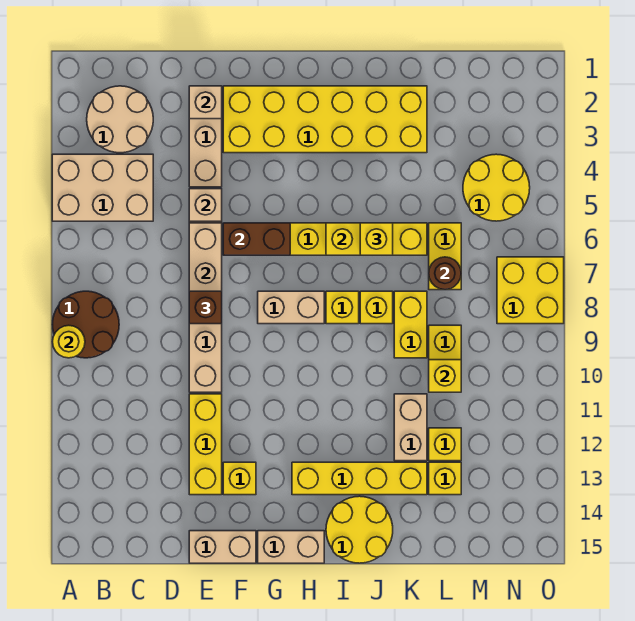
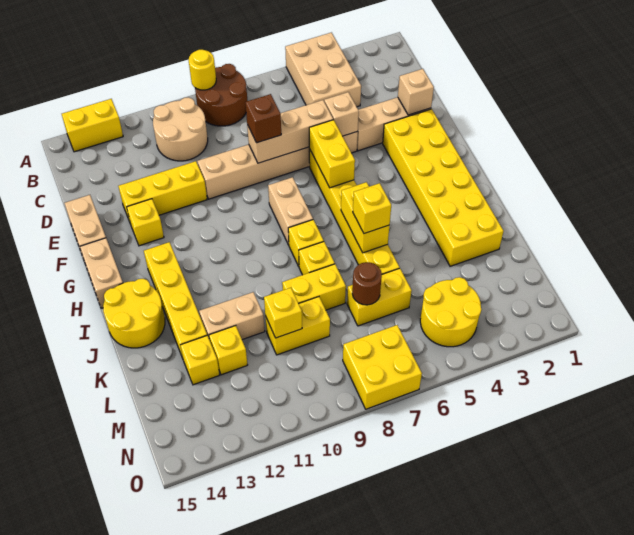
none -> yellow 1x2 brick [62,99,123,152]
tan 2x2 round brick [87,86,153,153] -> tan 2x2 round brick moved to [153,97,208,161]
brown 1x2 brick [223,223,290,255] -> yellow 1x2 brick [309,120,355,188]

